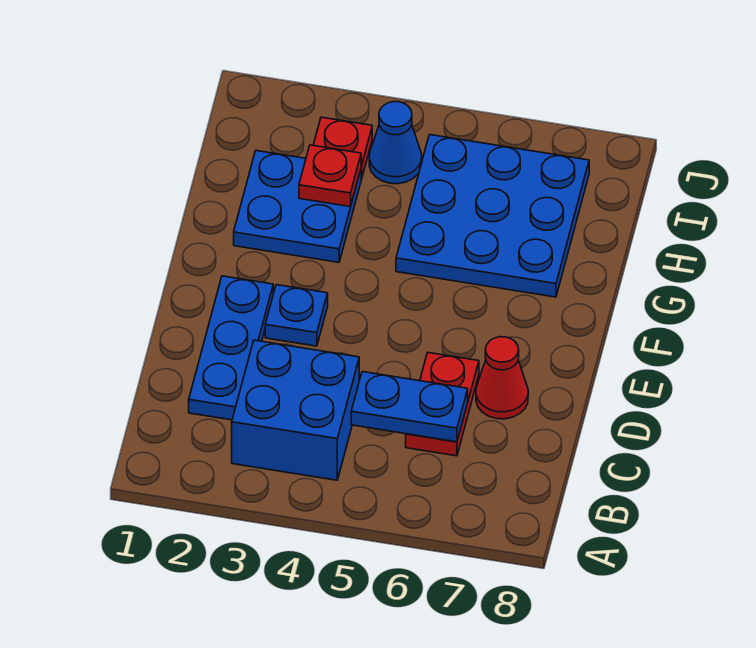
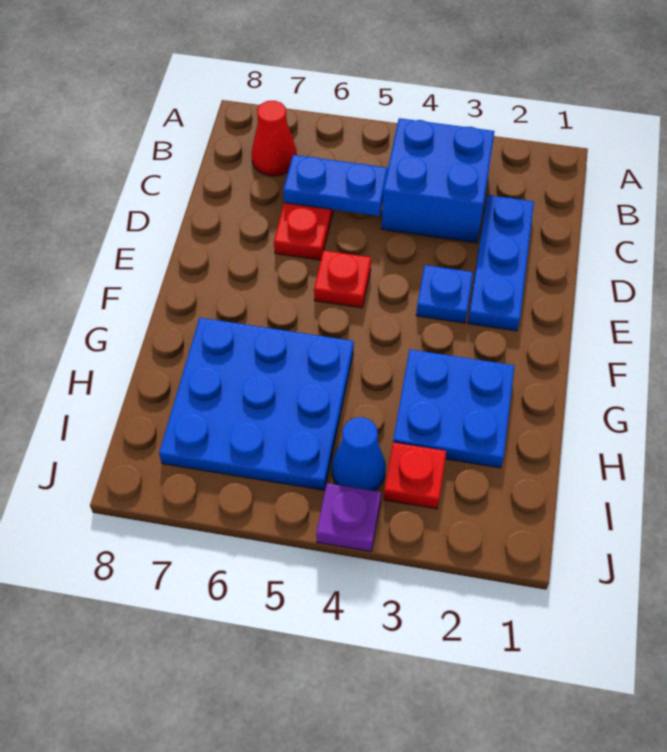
red 1x1 cone [476,337,528,419] -> red 1x1 cone moved to [252,101,297,176]
red 1x1 plate [299,145,361,207] -> red 1x1 plate moved to [314,251,371,308]
none -> purple 1x1 plate [316,483,381,552]

